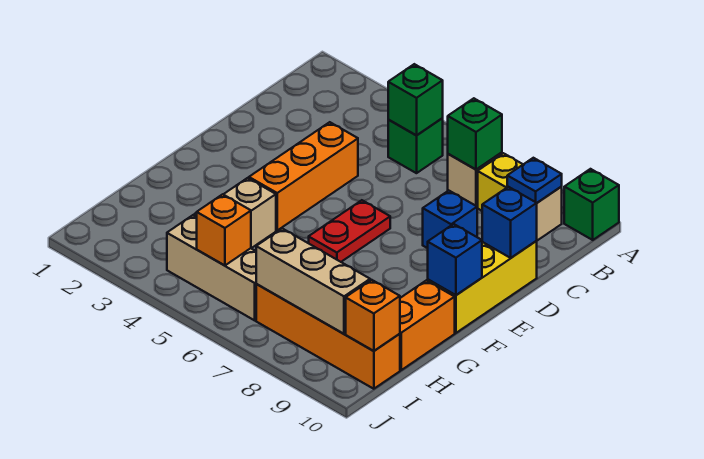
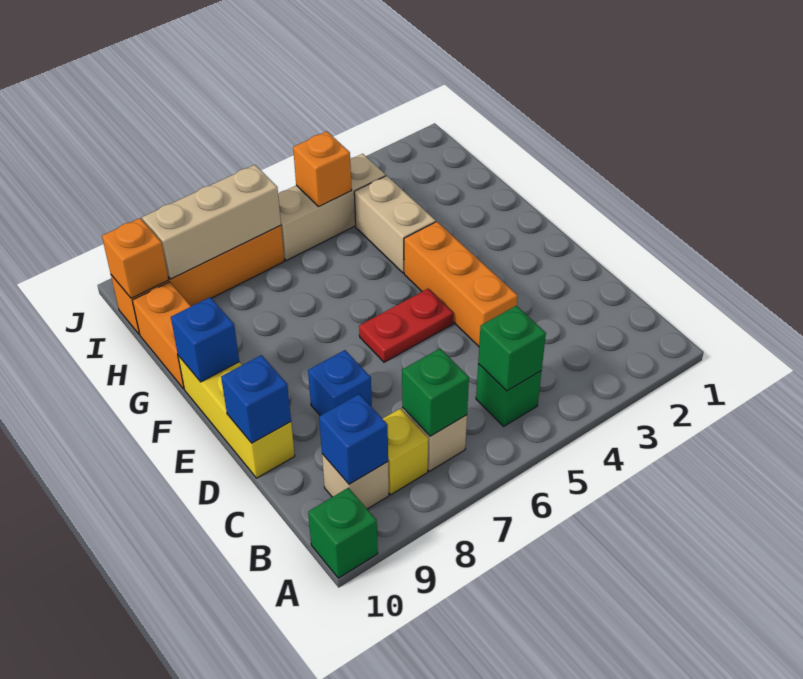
blue 1x1 plate [507,158,562,203] -> blue 1x1 brick [319,394,388,484]
red 1x2 plate [309,200,390,262] -> red 1x2 plate turned to [359,289,453,362]

